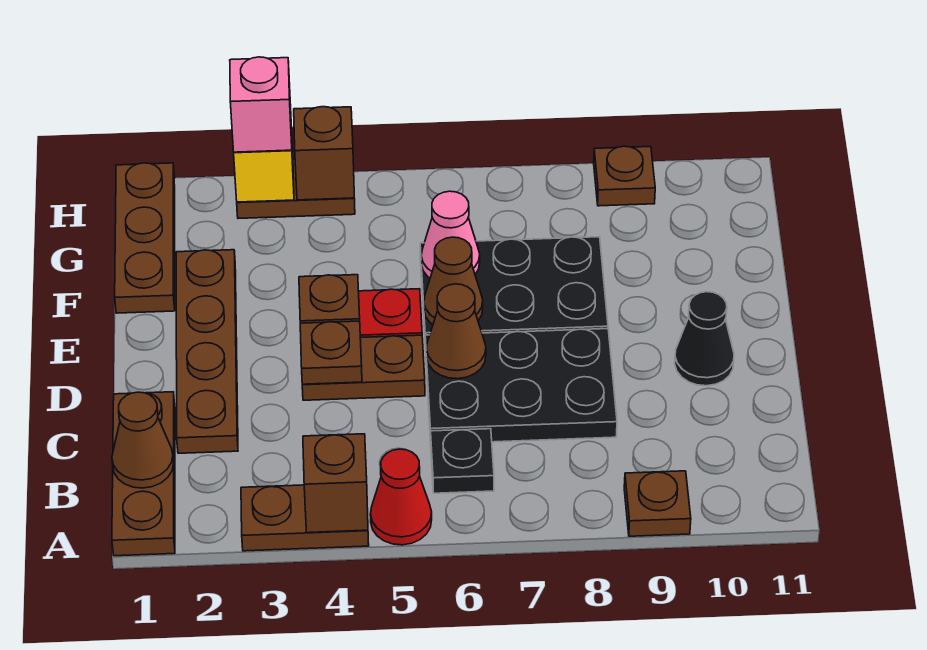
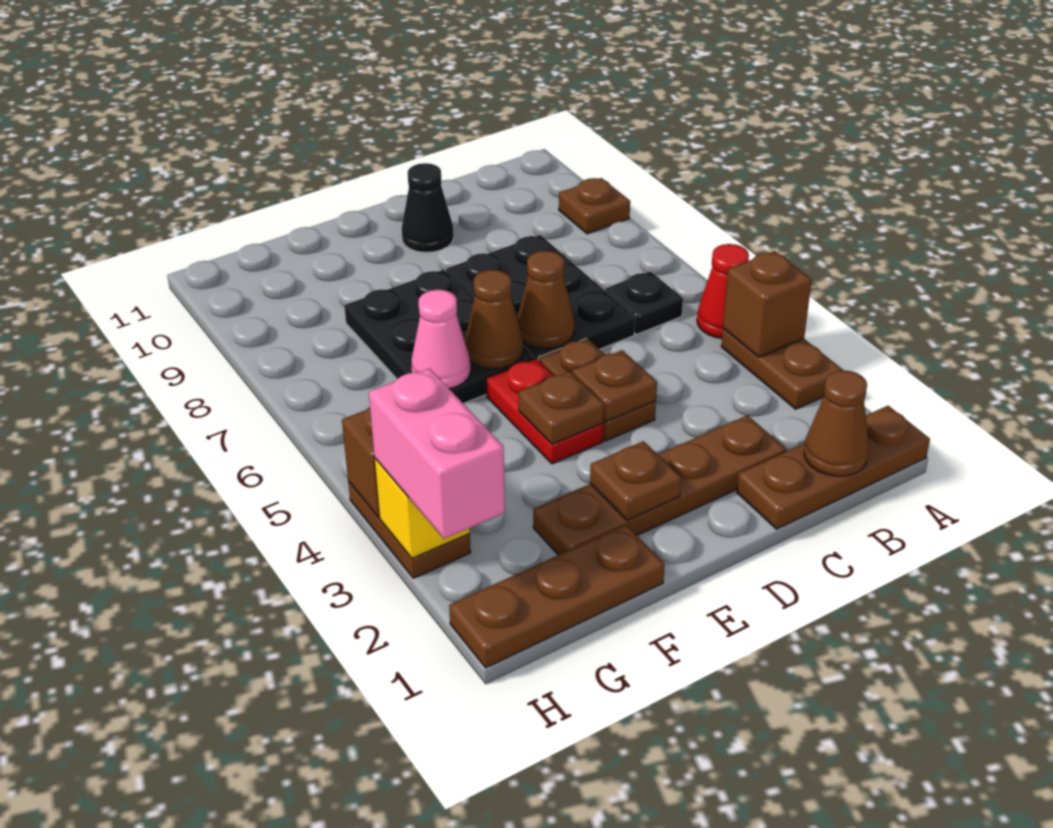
pink 1x1 brick [230,57,292,152] -> pink 1x2 brick [369,368,505,539]
brown 1x1 plate [594,146,655,206] -> brown 1x1 plate moved to [590,441,681,520]

